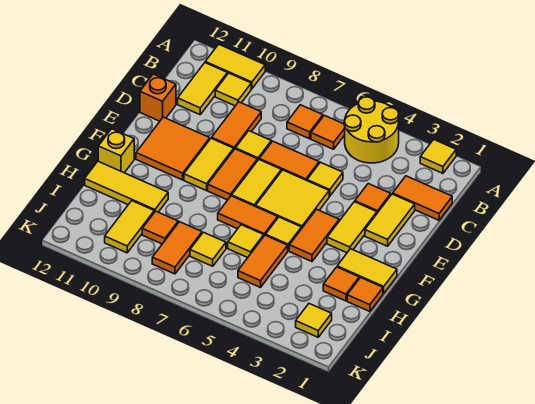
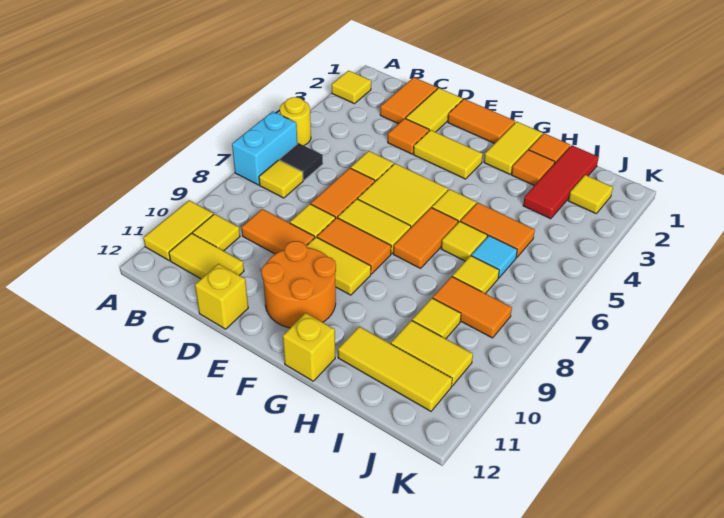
yellow 2x2 round brick [344,97,399,163] -> yellow 1x1 round brick [280,97,311,145]
none -> cyan 1x2 brick [232,111,297,185]
orange 1x1 tile [311,115,345,149] -> black 1x1 tile [280,143,323,180]
orange 1x1 tile [287,105,323,139] -> yellow 1x1 tile [259,160,303,198]
yellow 1x2 tile [365,194,415,246] -> yellow 1x2 tile turned to [406,88,463,132]
orange 1x1 brick [140,74,176,121] -> yellow 1x1 brick [195,264,248,329]
orange 2x2 tile [136,117,210,180] -> orange 2x2 round brick [261,241,336,328]
orange 1x2 tile [289,209,339,262] -> orange 1x2 tile moved to [448,99,515,144]
yellow 1x3 tile [85,161,168,212] -> yellow 1x3 tile turned to [338,327,452,411]
none -> red 1x3 tile [523,145,599,219]
none -> cyan 1x1 tile [471,236,517,278]
orange 1x1 tile [142,211,178,244] -> yellow 1x1 tile [412,298,461,339]

